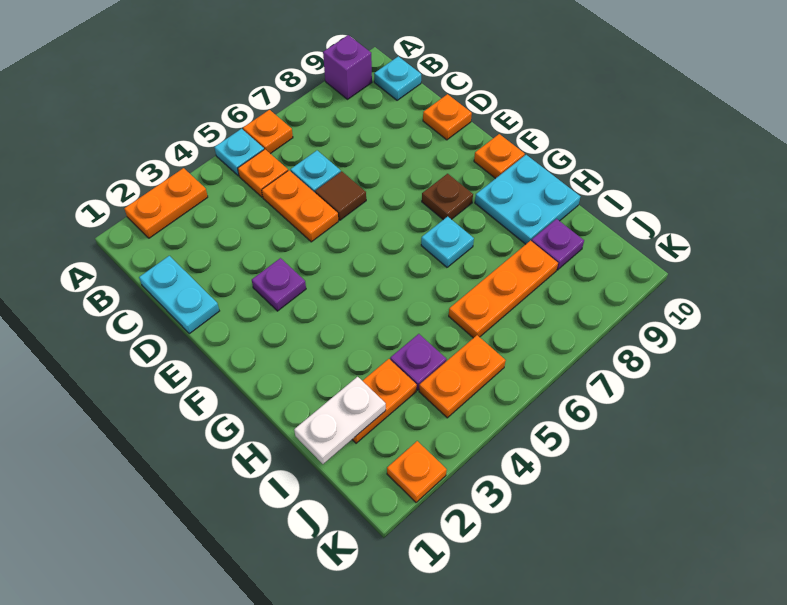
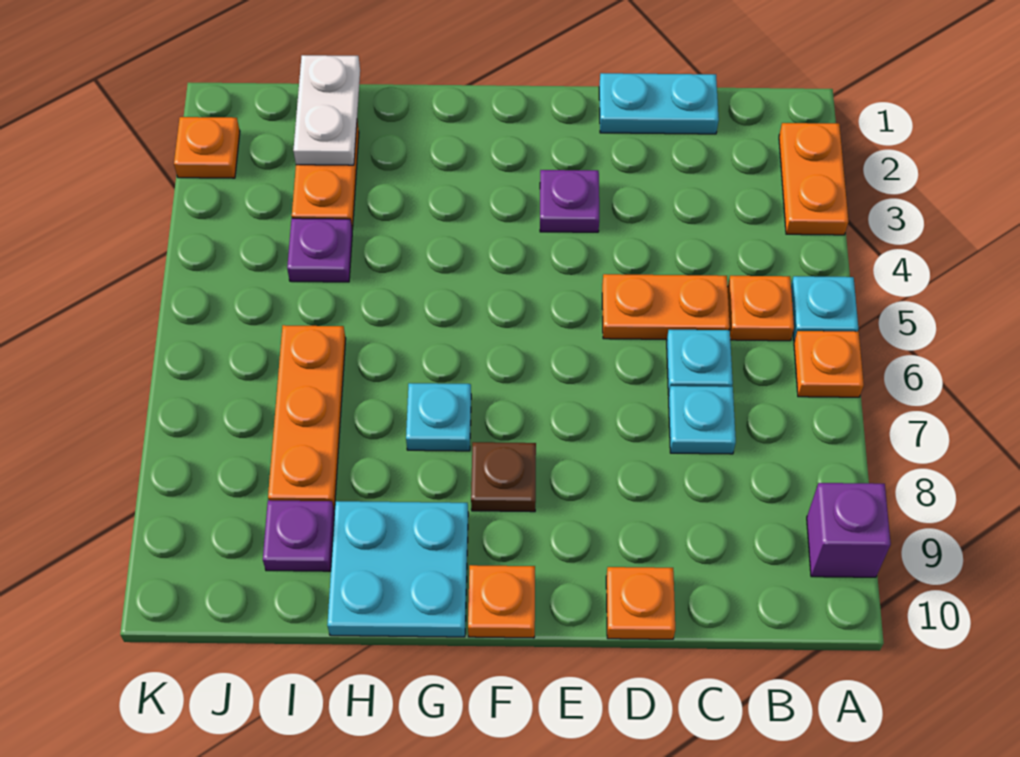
cyan 1x1 plate [374,56,421,100] -> cyan 1x1 plate moved to [669,386,736,454]
brown 1x1 tile [315,171,366,220] -> none
orange 1x2 plate [419,335,506,418] -> none

